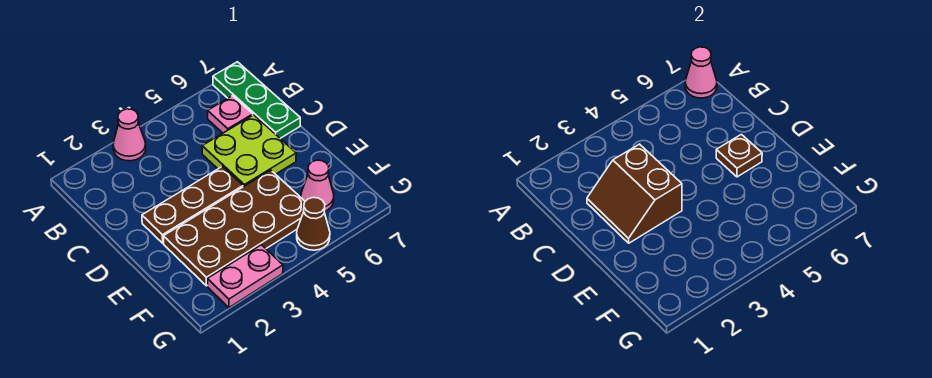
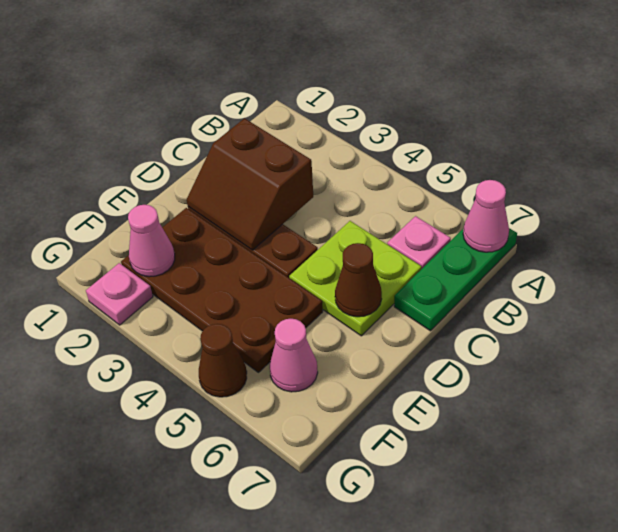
pink 1x1 cone [113,109,146,161] -> pink 1x1 cone moved to [128,205,175,277]
brown 2x2 slope [587,144,682,243] -> brown 2x2 slope turned to [187,118,313,250]
brown 1x1 plate [716,134,762,177] -> brown 1x1 cone [335,243,382,317]
pink 1x2 plate [207,245,283,308] -> pink 1x1 plate [86,263,153,325]

